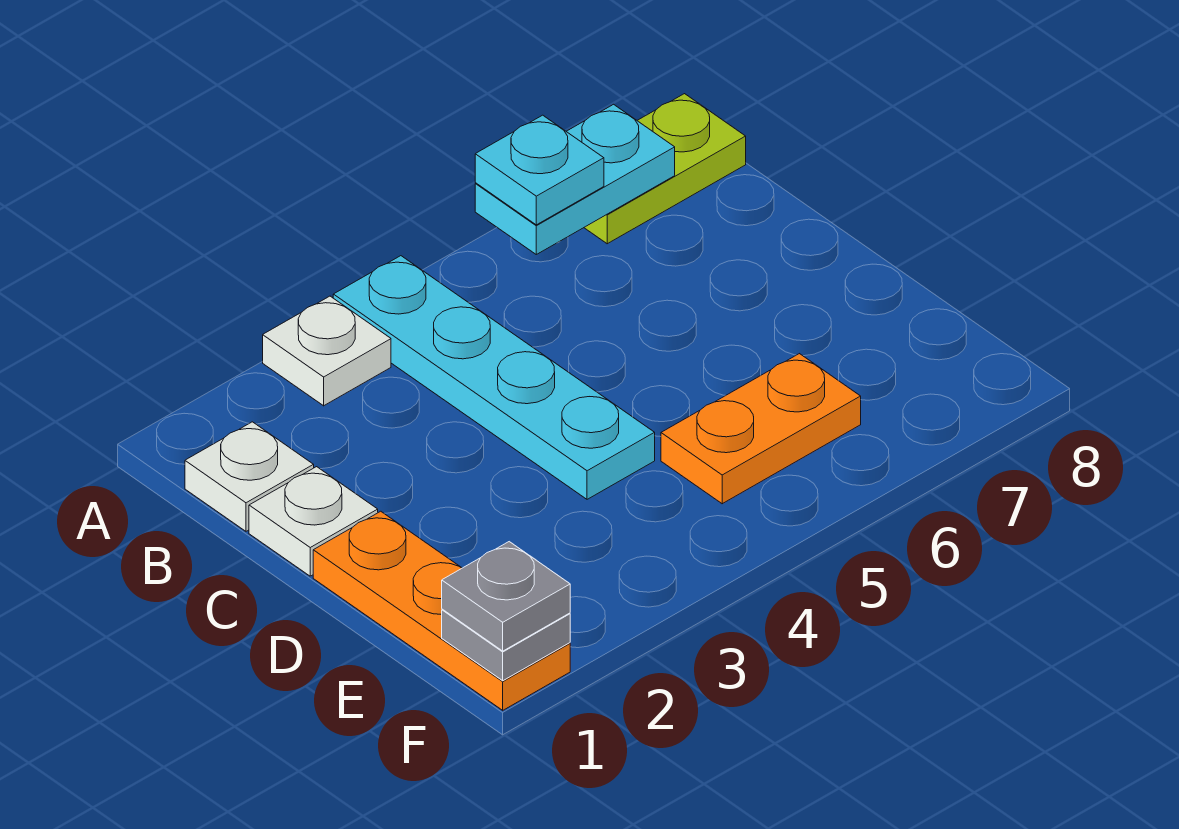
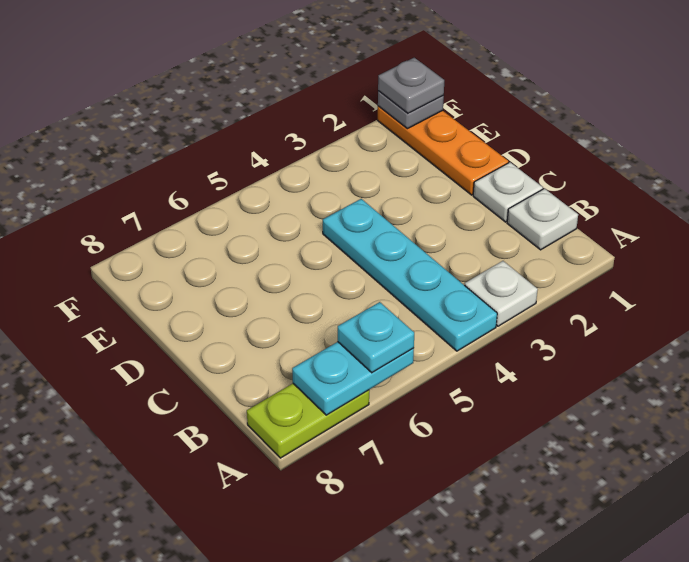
orange 1x2 plate [661,354,861,504] -> none

